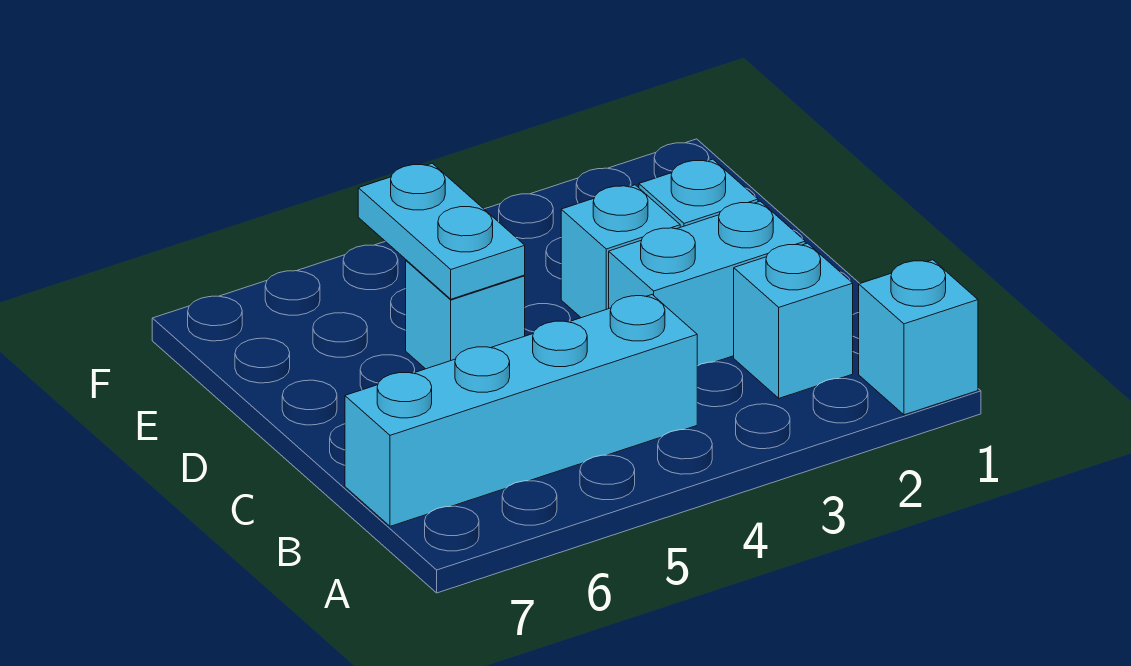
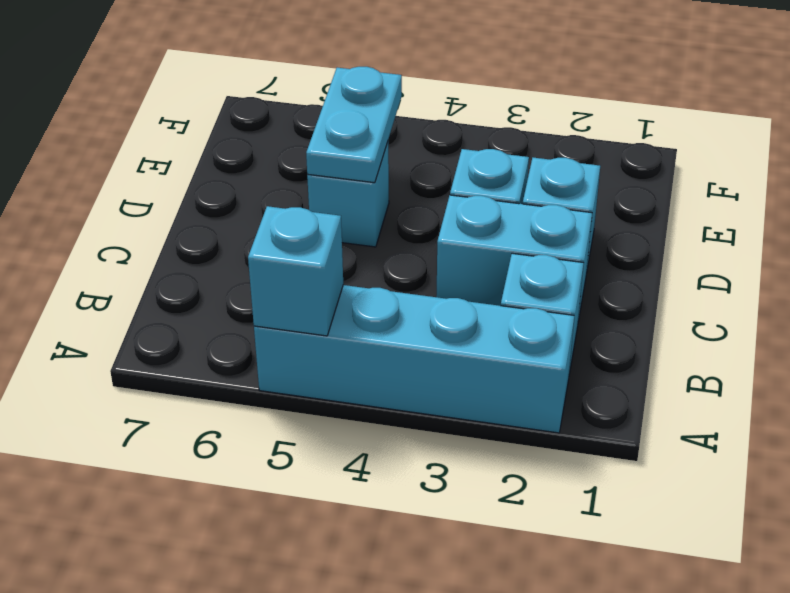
cyan 1x1 brick [859,260,978,415] -> cyan 1x1 brick moved to [248,206,343,336]
cyan 1x4 brick [345,295,697,526] -> cyan 1x4 brick moved to [254,285,574,433]

